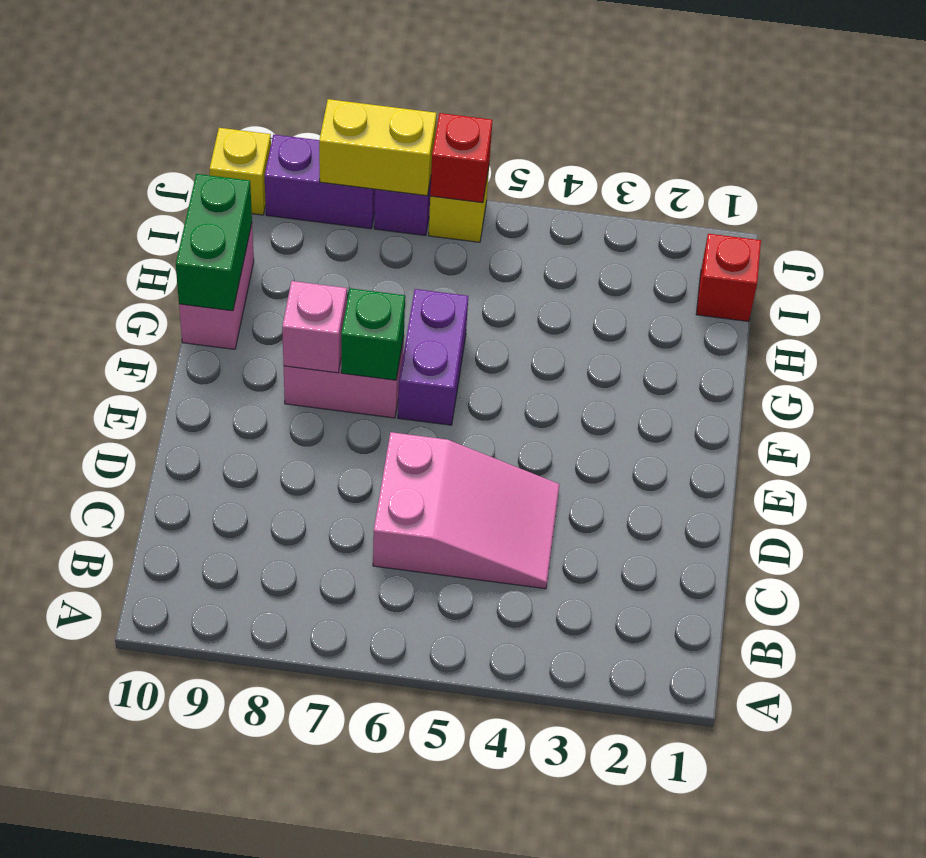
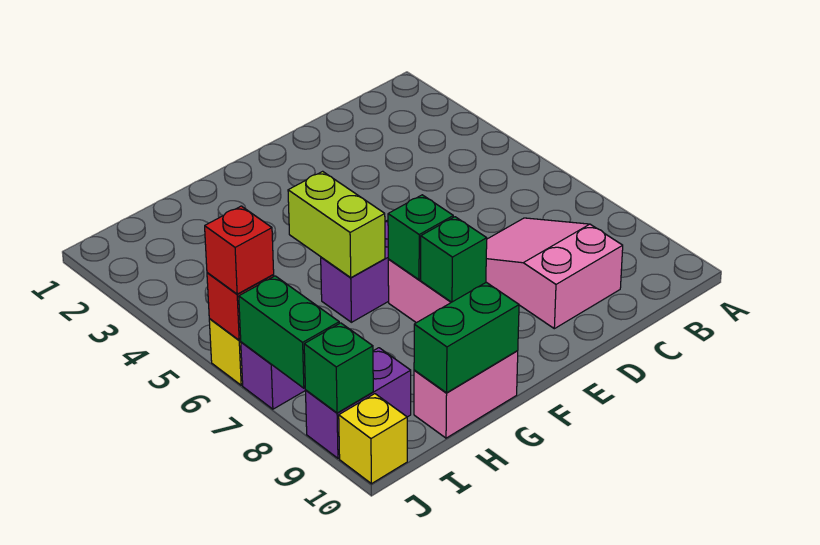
pink 2x3 slope [373,432,560,589] -> pink 2x3 slope moved to [486,218,623,329]
pink 1x1 brick [282,281,347,373] -> green 1x1 brick [421,217,487,302]
none -> lime 1x2 brick [288,171,385,278]
red 1x1 brick [696,234,761,322] -> red 1x1 brick moved to [205,206,274,294]
yellow 1x2 brick [319,99,437,196] -> green 1x2 brick [239,276,339,388]
purple 1x2 brick [265,134,375,229] -> purple 1x2 brick turned to [306,348,411,458]
none -> green 1x1 brick [304,323,373,413]

